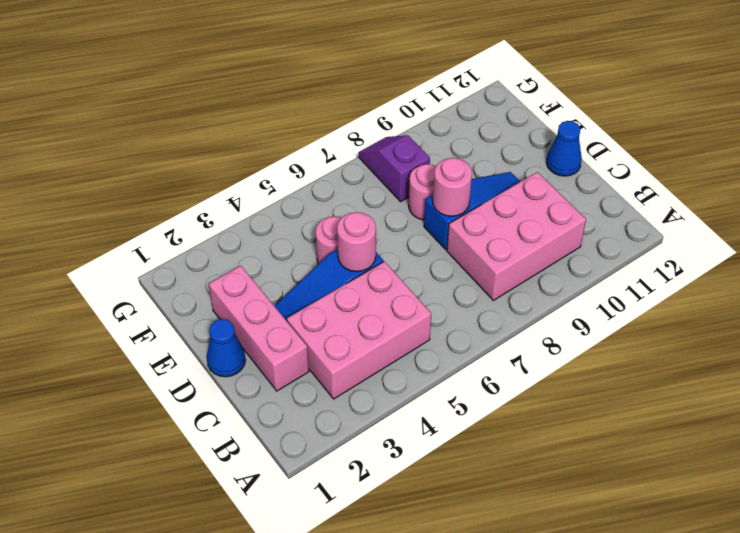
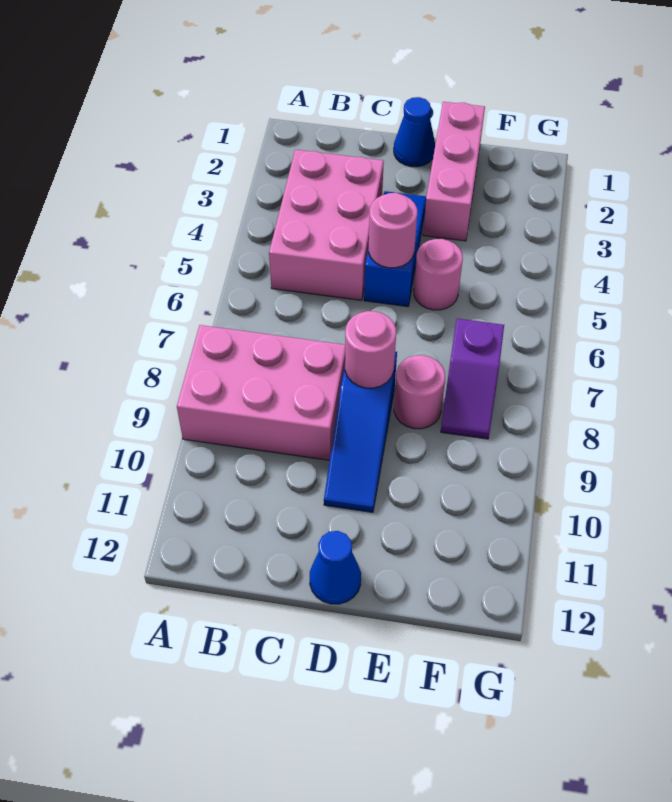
pink 2x3 brick [447,172,586,300] -> pink 2x3 brick turned to [177,325,345,460]
pink 1x3 brick [209,266,309,391] -> pink 1x3 brick turned to [423,102,485,241]
purple 1x2 slope [359,135,430,202] -> purple 1x2 slope turned to [441,319,504,439]

